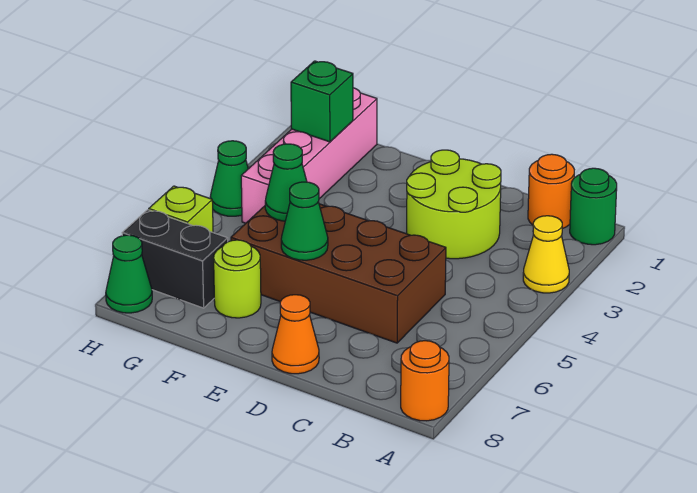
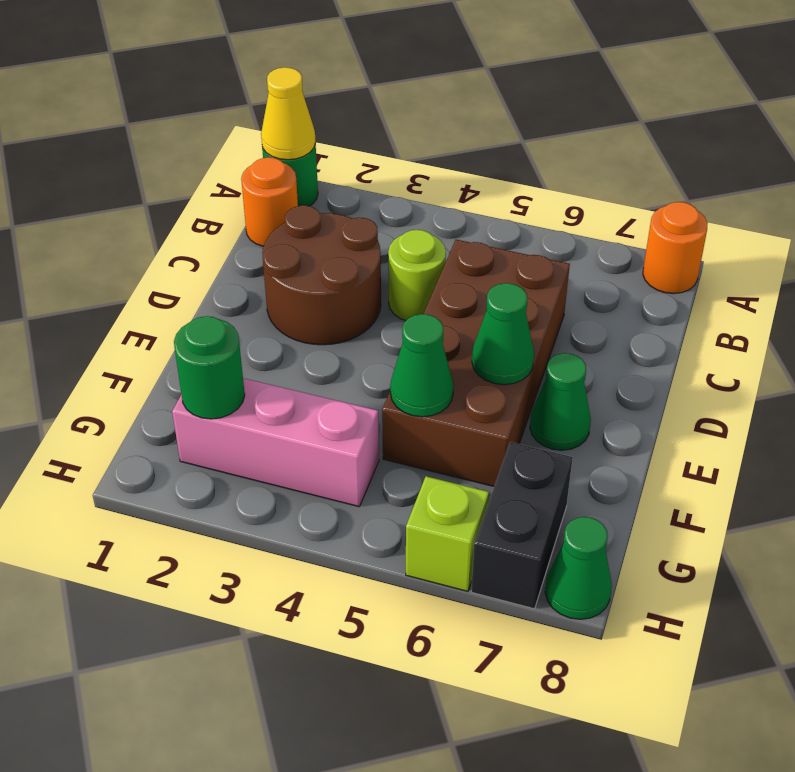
yellow 1x1 cone [523,216,569,293] -> yellow 1x1 cone moved to [261,67,316,160]
lime 2x2 round brick [407,150,501,259] -> brown 2x2 round brick [262,205,381,345]
orange 1x1 cone [272,295,319,374] -> none
lime 1x1 round brick [214,240,261,318] -> lime 1x1 round brick moved to [388,230,446,321]
pink 1x4 brick [241,88,377,223] -> pink 1x3 brick [172,378,379,507]
green 1x1 brick [291,61,353,142] -> green 1x1 round brick [174,316,245,419]
green 1x1 cone [210,141,248,216] -> green 1x1 cone moved to [530,353,591,450]

